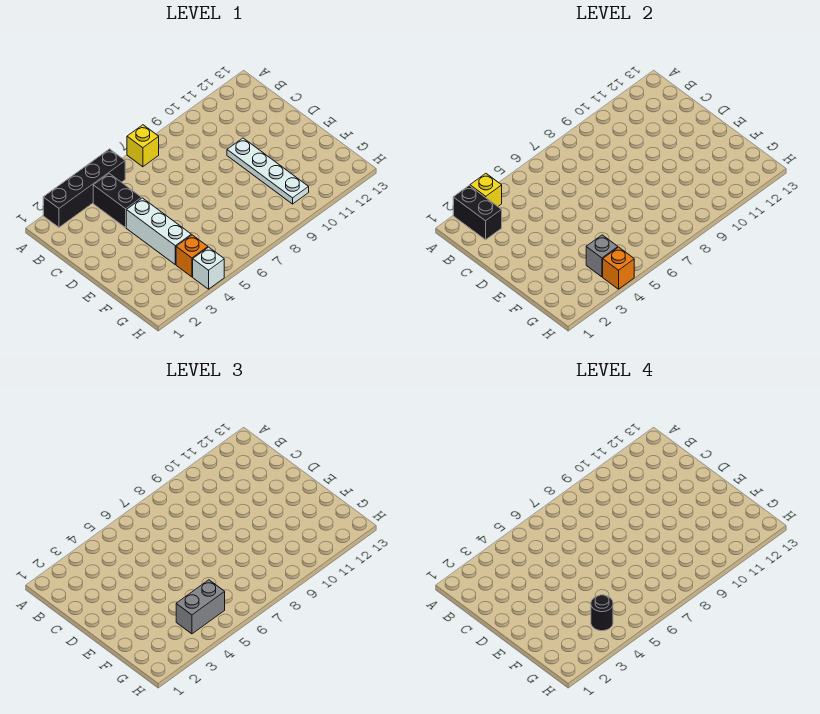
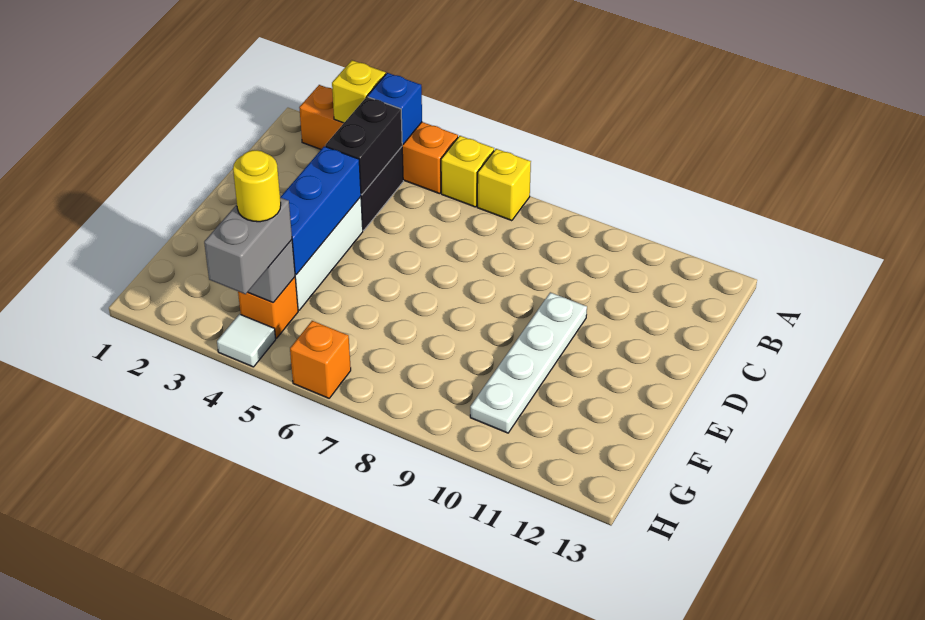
black 1x4 brick [43,149,125,227] -> orange 1x4 brick [299,85,458,194]
black 1x2 brick [453,186,502,240] -> black 1x2 brick moved to [325,97,402,195]
none -> blue 1x1 brick [368,73,422,145]
none -> yellow 1x1 brick [441,136,494,207]
none -> blue 1x3 brick [280,146,361,275]
grey 1x2 brick [176,580,225,634] -> grey 1x2 brick turned to [204,198,292,294]
black 1x1 round brick [591,595,613,631] -> yellow 1x1 round brick [233,150,281,222]
white 1x1 brick [193,247,224,289] -> white 1x1 tile [217,314,276,367]
orange 1x1 brick [603,247,634,289] -> orange 1x1 brick moved to [290,321,351,398]

